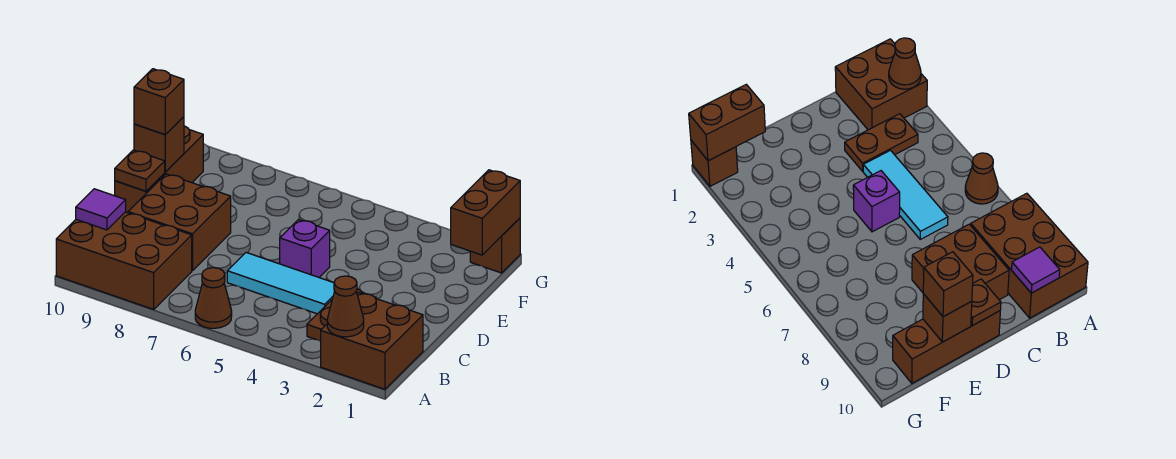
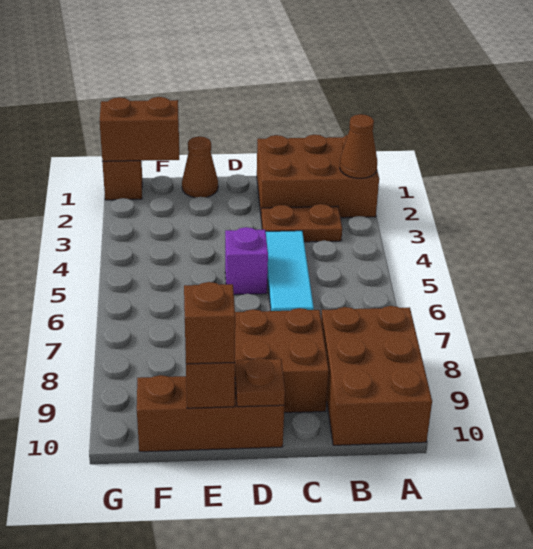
brown 2x2 brick [321,293,423,389] -> brown 2x3 brick [257,134,379,218]
brown 1x1 cone [195,268,232,328] -> brown 1x1 cone moved to [182,136,218,198]
purple 1x1 tile [76,189,126,230] -> none

